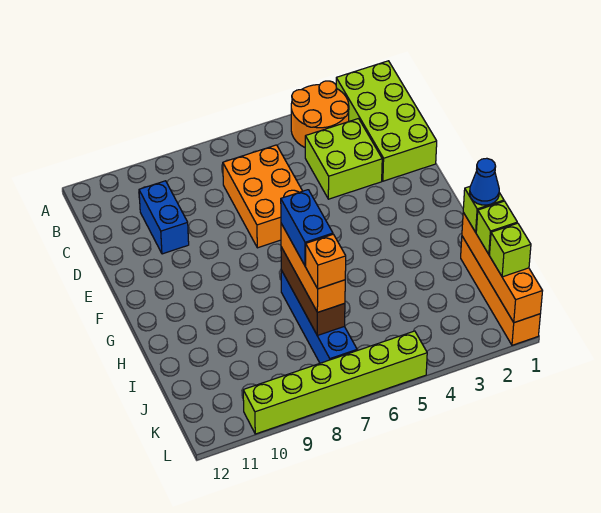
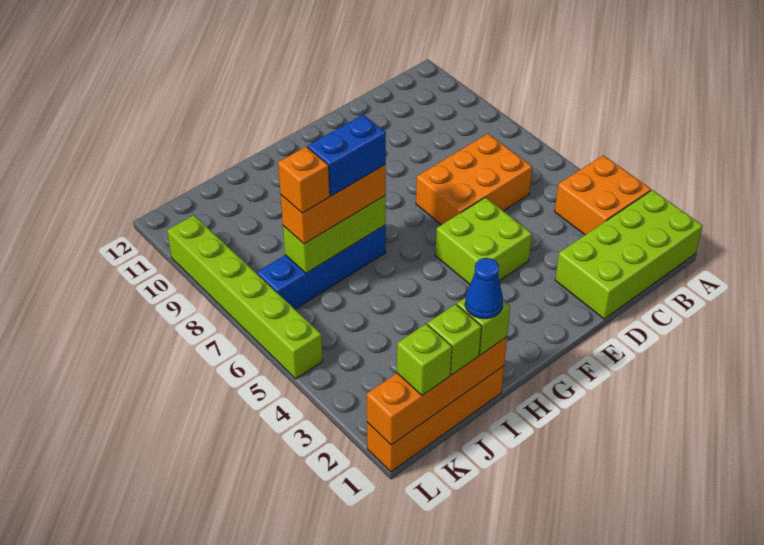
orange 2x2 round brick [291,81,349,147] -> orange 2x2 brick [555,155,651,235]
lime 2x2 brick [305,119,382,199] -> lime 2x2 brick moved to [435,197,532,284]
blue 1x2 brick [139,181,189,254] -> none
brown 1x3 brick [281,247,345,335] -> lime 1x3 brick [283,196,386,273]

